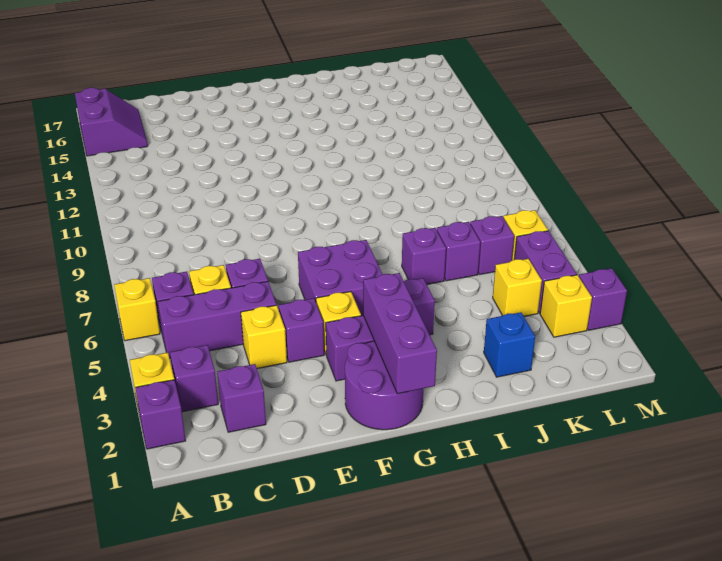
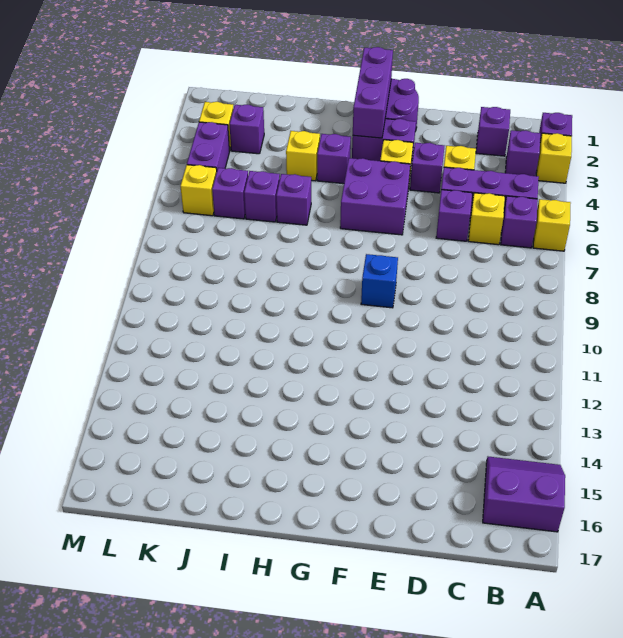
purple 2x2 slope [75,88,148,156] -> purple 2x2 slope turned to [483,457,565,532]
blue 1x1 brick [484,312,535,377] -> blue 1x1 brick moved to [361,254,398,308]
yellow 1x1 brick [493,259,542,316] -> yellow 1x1 brick moved to [286,131,320,181]
purple 1x1 brick [579,268,627,330] -> purple 1x1 brick moved to [230,105,264,154]

